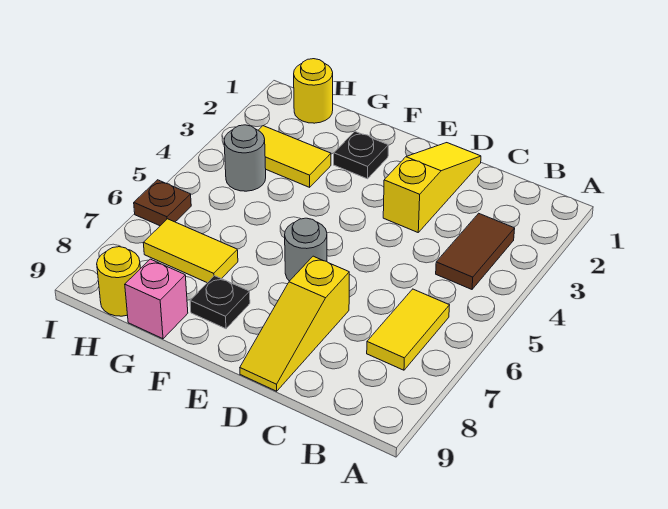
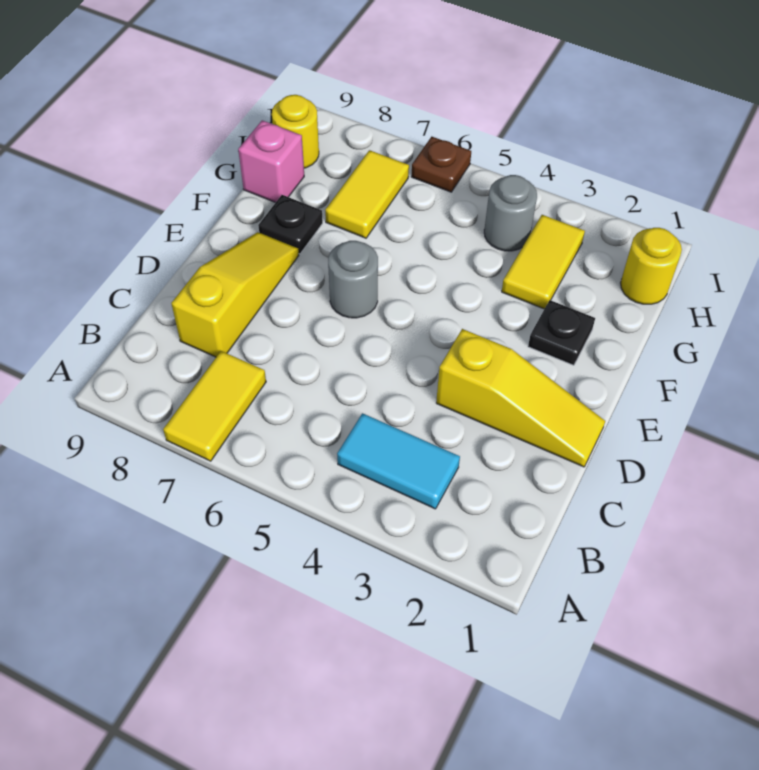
brown 1x2 tile [436,213,515,289] -> cyan 1x2 tile [337,413,460,509]
yellow 1x2 tile [367,289,450,370] -> yellow 1x2 tile turned to [163,351,266,461]
yellow 1x3 slope [240,256,349,391] -> yellow 1x3 slope turned to [171,232,299,357]

